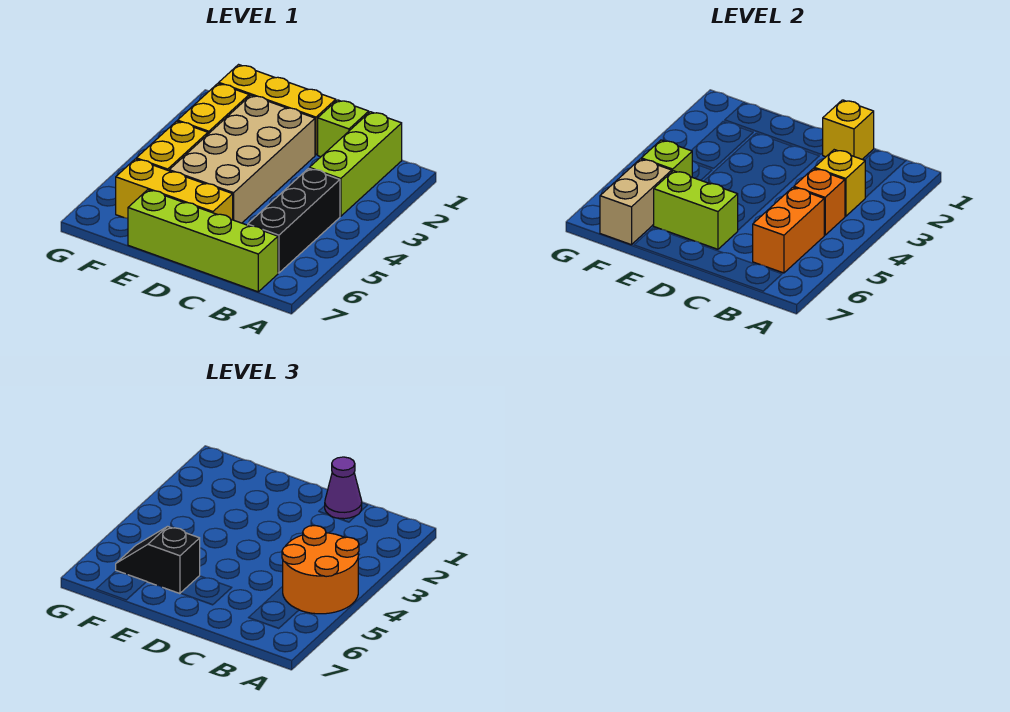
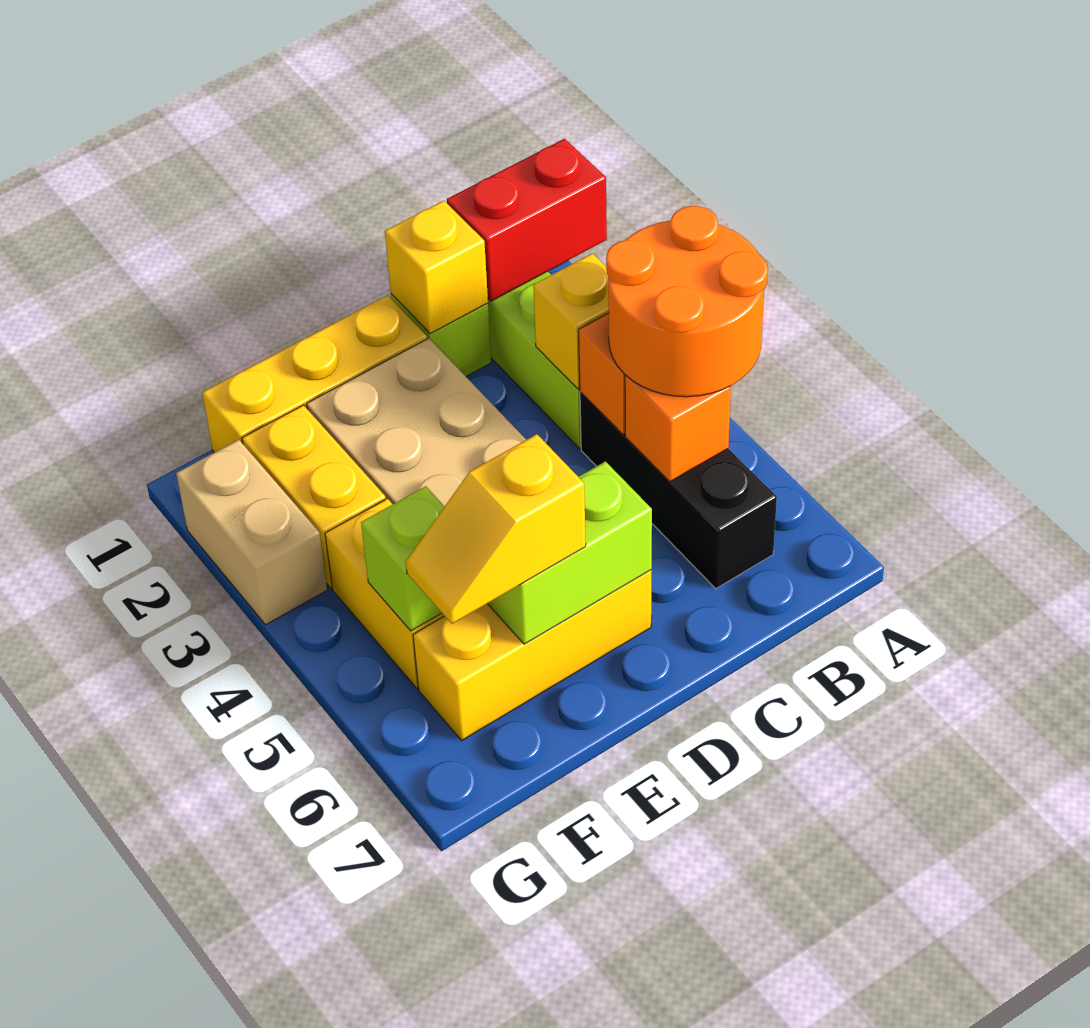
none -> red 1x2 brick [447,139,607,301]
orange 1x2 brick [753,187,824,273] -> orange 1x1 brick [625,375,731,482]
lime 1x4 brick [128,190,278,292] -> none
purple 1x1 cone [325,457,362,519] -> none
black 1x2 slope [116,526,200,594] -> yellow 1x2 slope [406,434,586,624]
tan 1x2 brick [600,159,672,245] -> tan 1x2 brick moved to [176,440,328,625]

